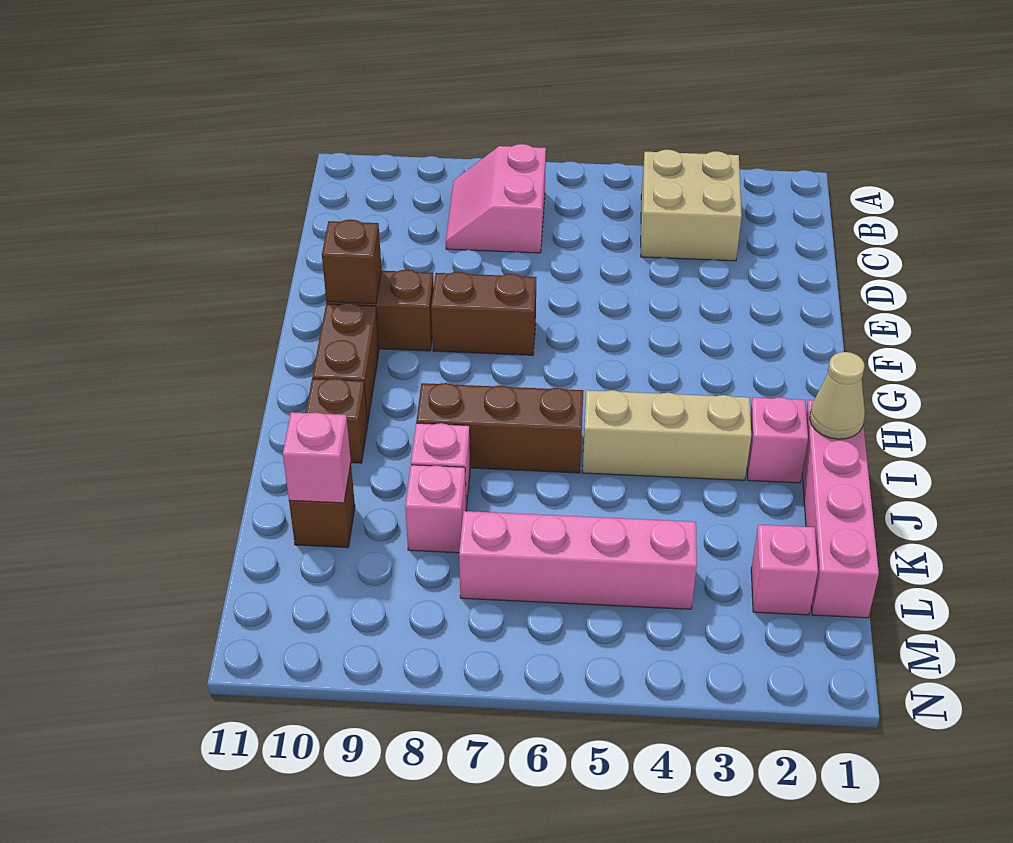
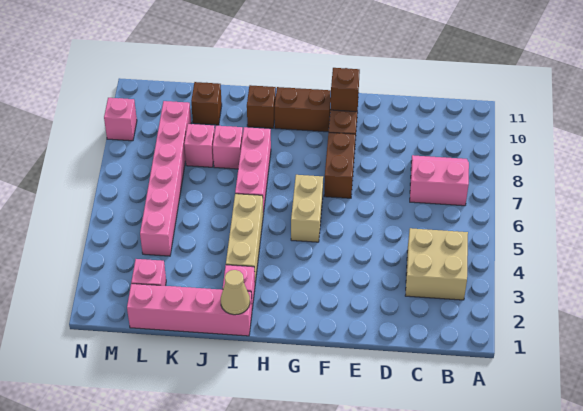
none -> tan 1x2 brick [291,175,323,242]
brown 1x3 brick [416,383,583,473] -> pink 1x3 brick [235,127,271,214]
pink 1x1 brick [283,412,351,503] -> pink 1x1 brick moved to [104,98,137,141]
pink 1x4 brick [459,511,697,609] -> pink 1x6 brick [140,101,191,256]

